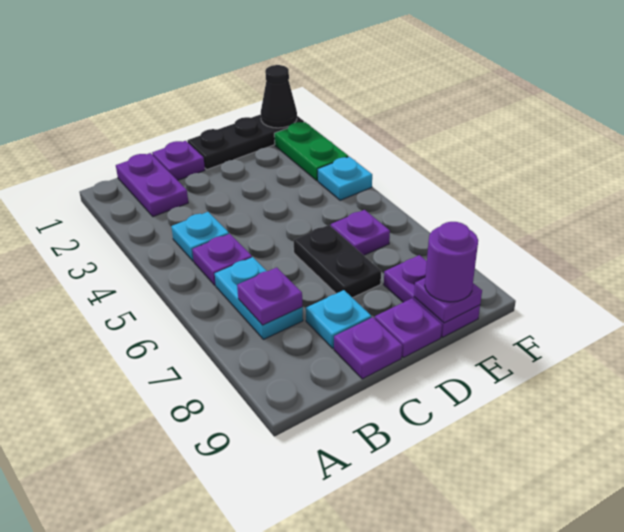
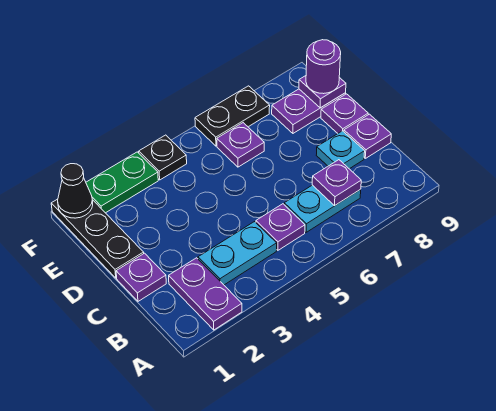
purple 1x2 plate [116,153,188,217] -> purple 1x2 plate turned to [169,258,242,330]
cyan 1x1 plate [171,212,229,261] -> cyan 1x2 plate [198,222,277,285]
black 1x2 plate [294,225,381,298] -> black 1x2 plate moved to [195,86,270,146]
cyan 1x1 plate [318,157,372,200] -> black 1x1 plate [139,135,187,180]

